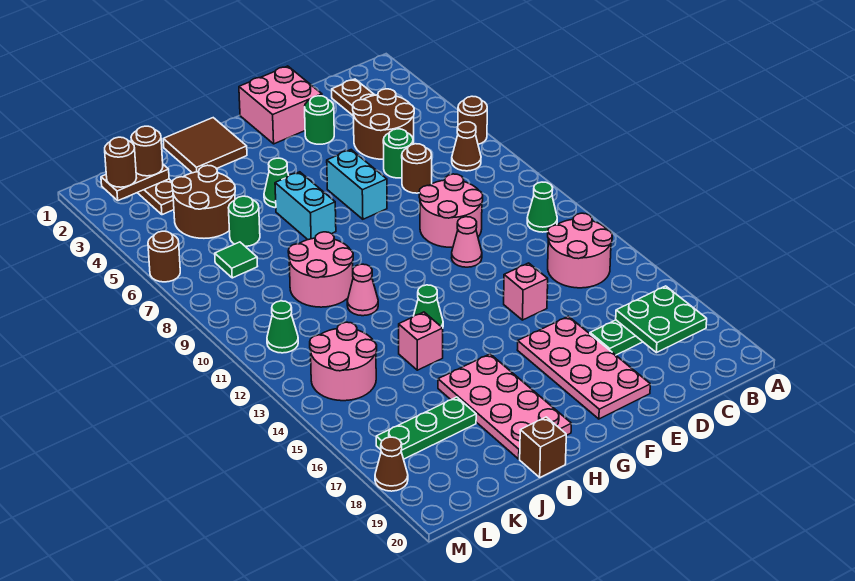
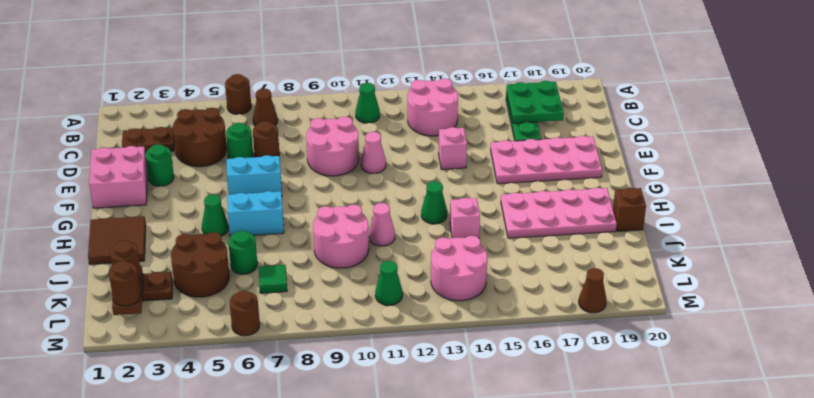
green 1x3 plate [376,397,476,459] -> none

